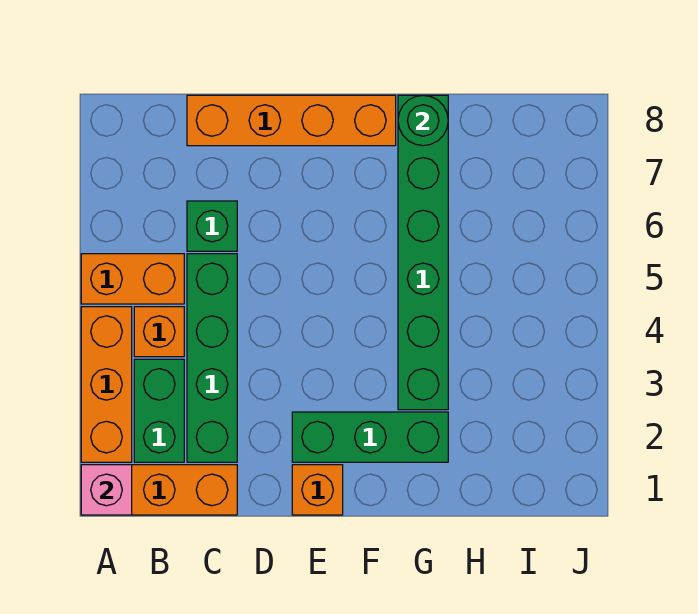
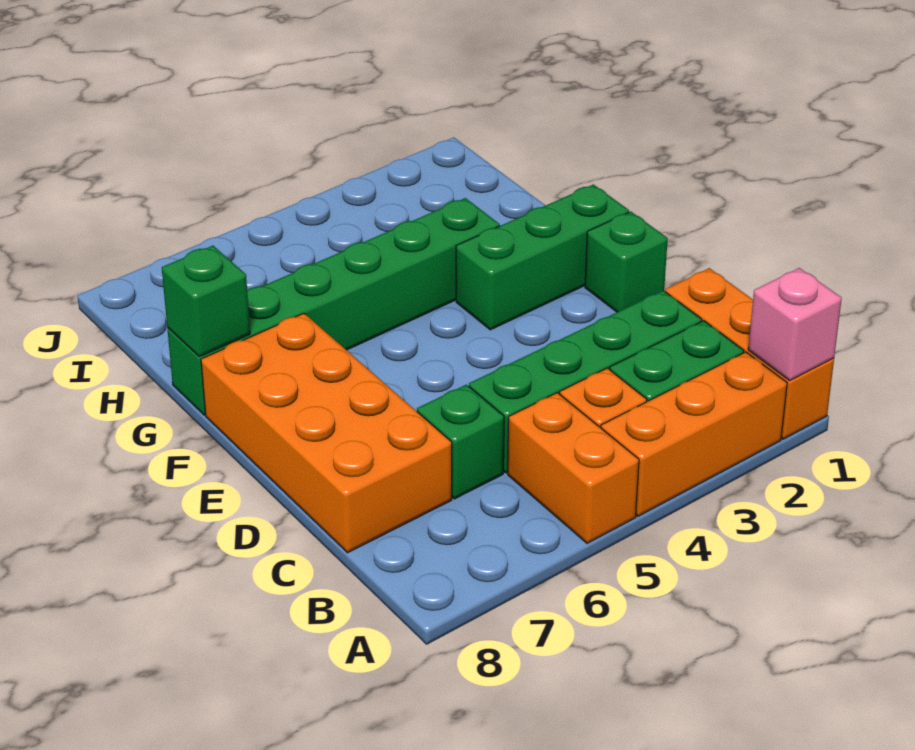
orange 1x4 brick [187,95,396,146] -> orange 2x4 brick [201,313,452,553]
orange 1x1 brick [292,465,343,515] -> green 1x1 brick [585,212,668,312]
green 1x3 brick [292,412,448,462] -> green 1x3 brick turned to [456,184,629,330]
green 1x1 round brick [398,95,448,146] -> green 1x1 brick [162,246,250,357]

